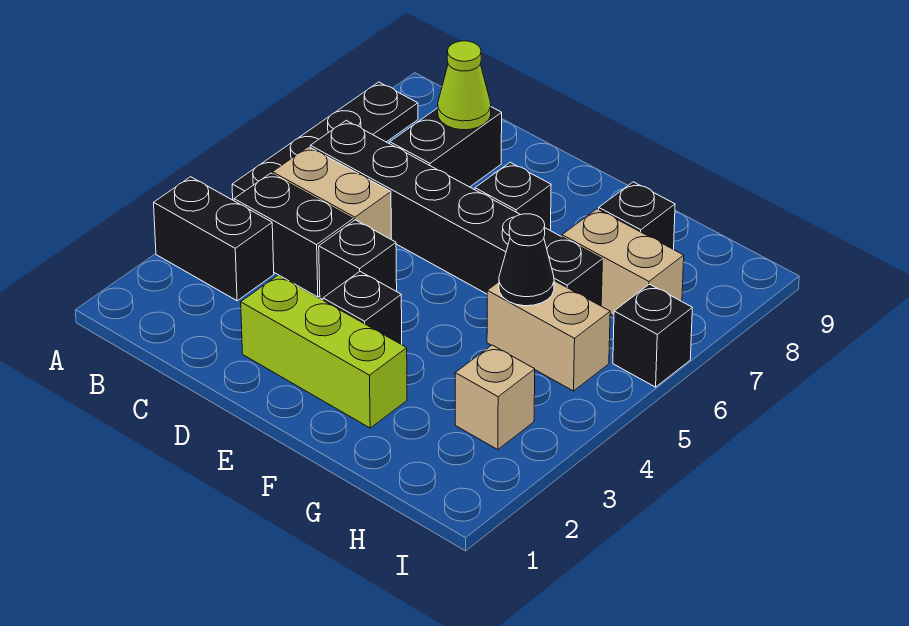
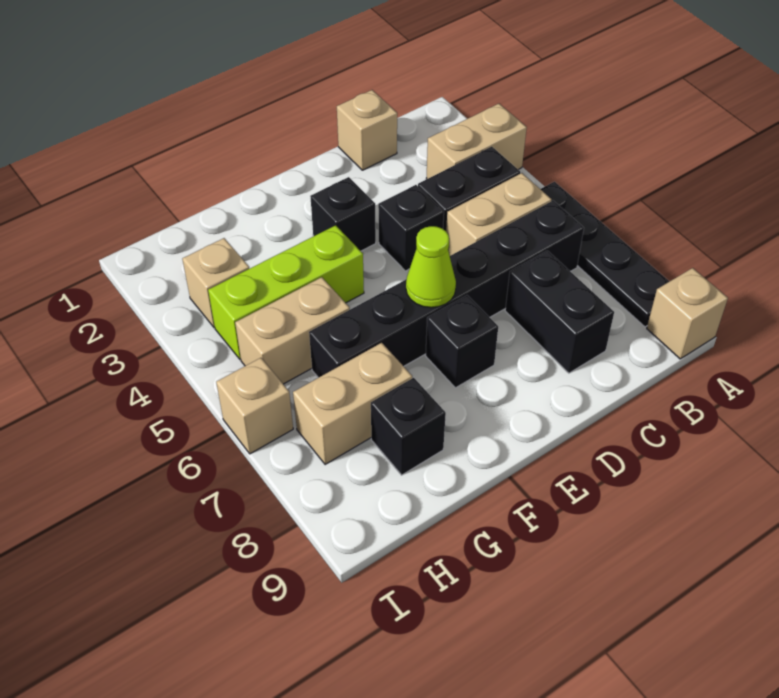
black 1x2 brick [154,177,274,301] -> tan 1x2 brick [426,104,527,179]
none -> tan 1x1 brick [647,268,728,359]
none -> tan 1x1 brick [337,90,397,170]
lime 1x1 cone [438,41,491,130] -> lime 1x1 cone moved to [406,226,456,308]
lime 1x3 brick [241,275,407,428] -> lime 1x3 brick moved to [208,225,364,359]
black 1x1 cone [499,214,554,306] -> none
black 1x1 brick [613,284,692,387] -> tan 1x1 brick [216,358,293,454]

